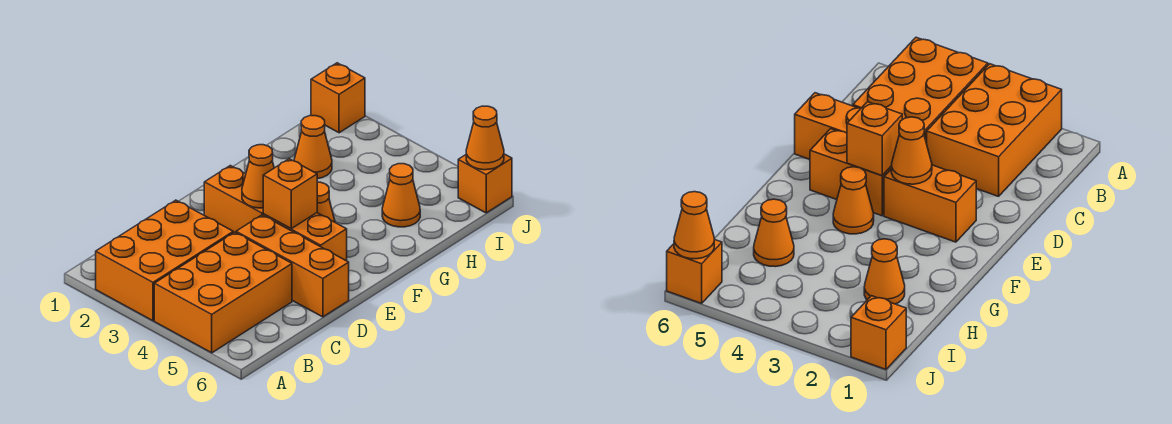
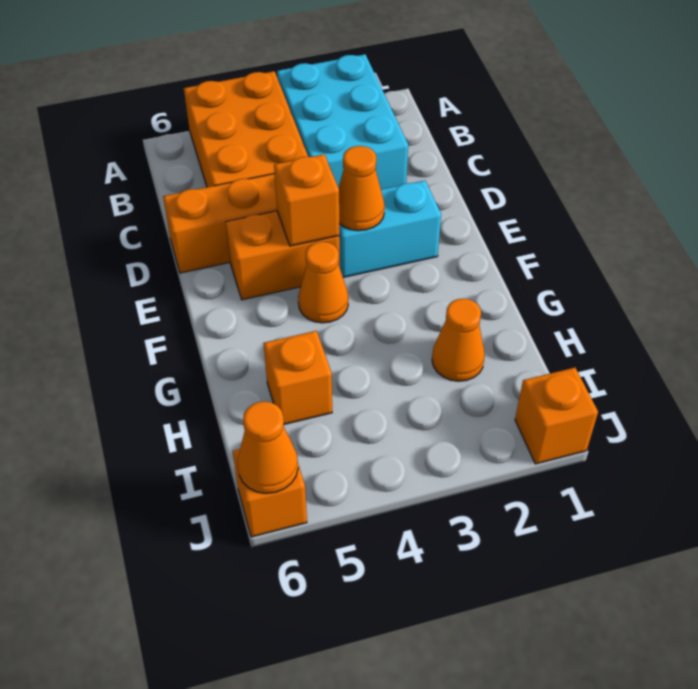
orange 2x3 brick [96,200,233,321] -> cyan 2x3 brick [277,54,408,189]
orange 1x2 brick [204,166,263,233] -> cyan 1x2 brick [339,180,441,277]
orange 1x1 cone [382,164,420,227] -> orange 1x1 brick [264,331,332,424]

